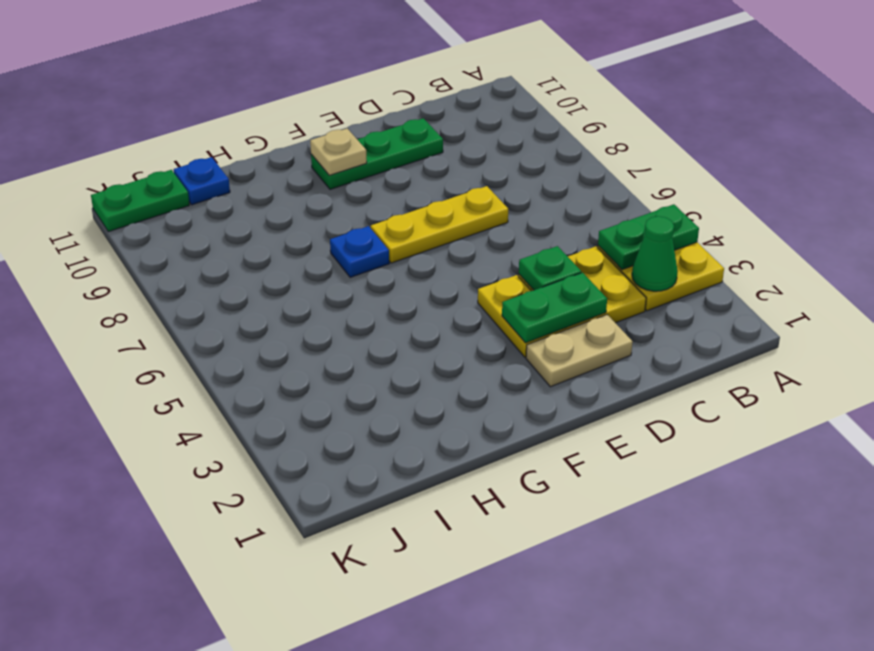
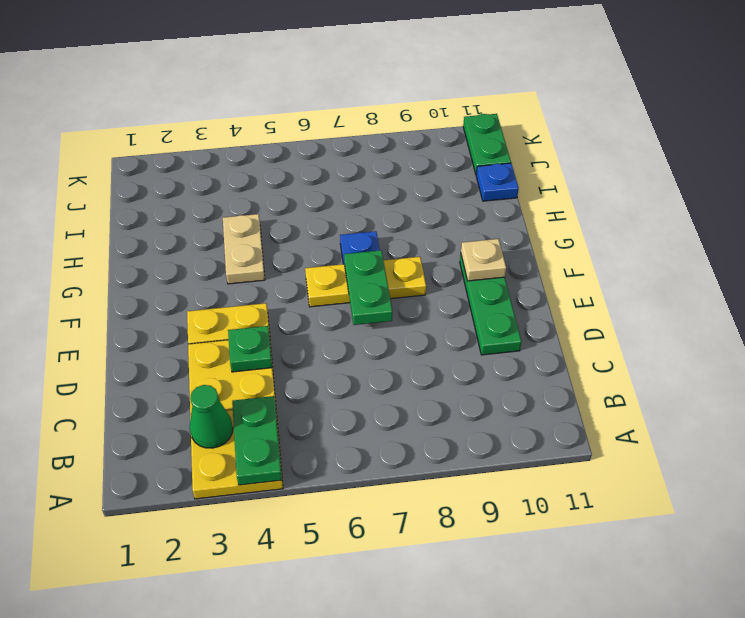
tan 1x2 plate [526,315,633,387] -> tan 1x2 plate moved to [223,214,265,284]
green 1x2 plate [502,273,607,343] -> green 1x2 plate moved to [344,250,392,325]
yellow 1x3 plate [371,186,508,263] -> yellow 1x3 plate turned to [305,257,426,307]

